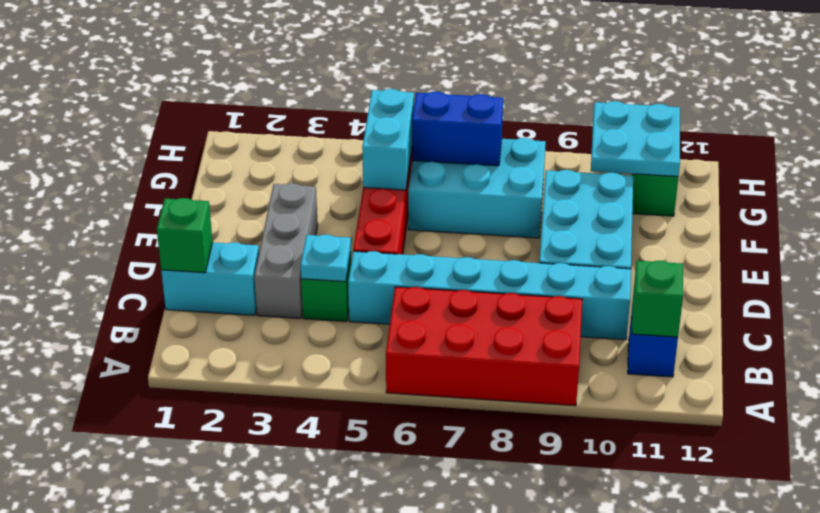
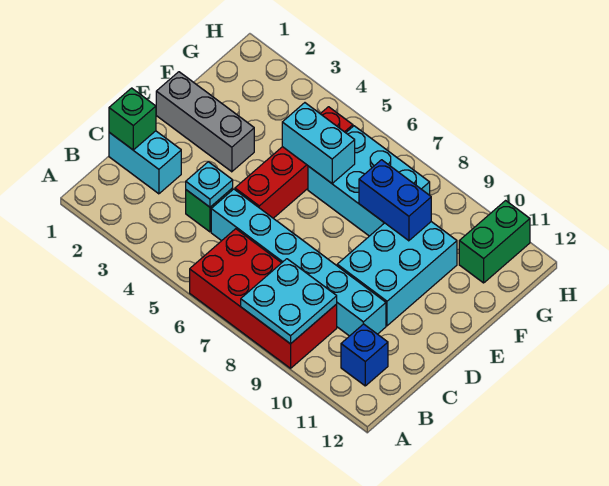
green 1x1 brick [632,261,683,337] -> none
grey 1x3 brick [254,183,318,318] -> grey 1x3 brick turned to [156,72,254,172]
cyan 1x2 brick [362,89,414,190] -> cyan 1x2 brick turned to [282,103,355,183]
blue 1x2 brick [412,92,503,166] -> blue 1x2 brick moved to [359,160,431,241]
cyan 2x2 plate [591,101,680,177] -> cyan 2x2 plate moved to [241,259,337,344]

